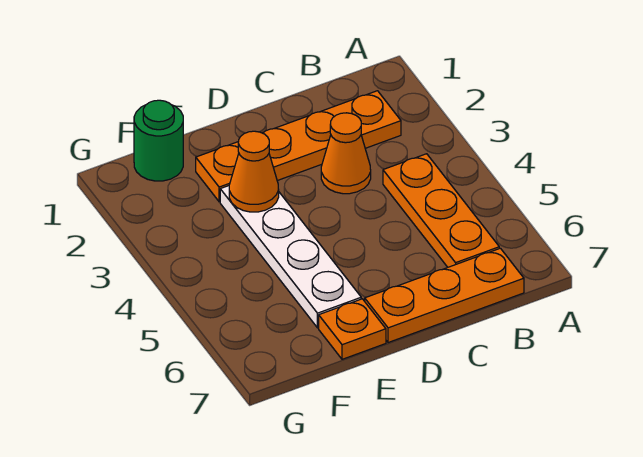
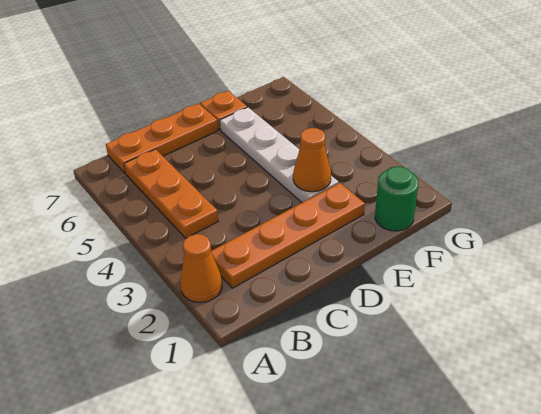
orange 1x1 cone [321,113,371,194] -> orange 1x1 cone moved to [180,234,222,303]

